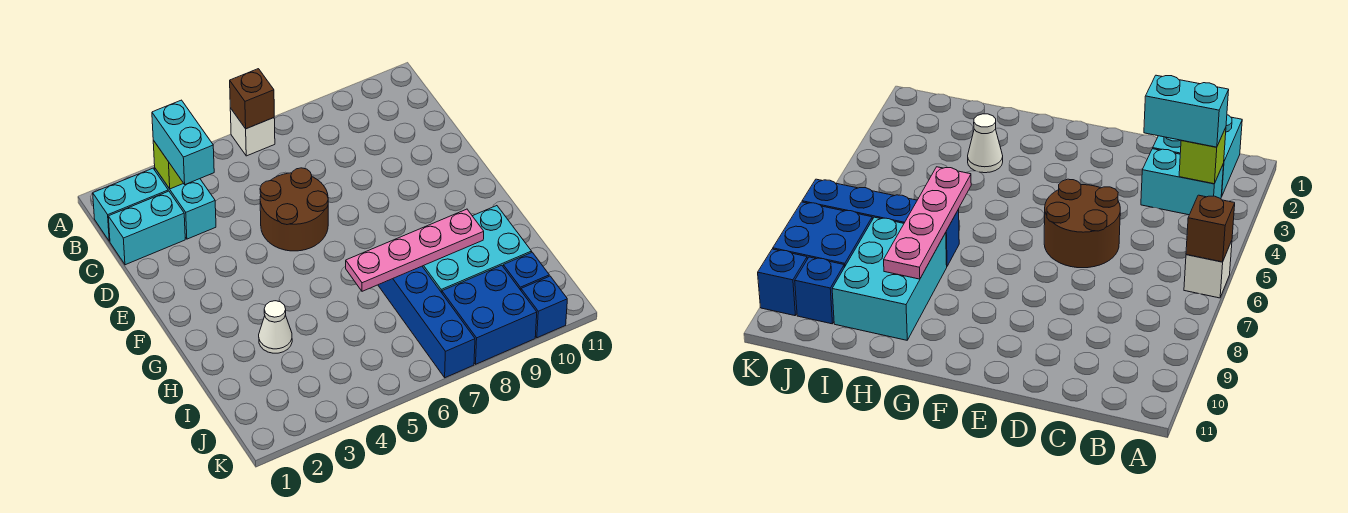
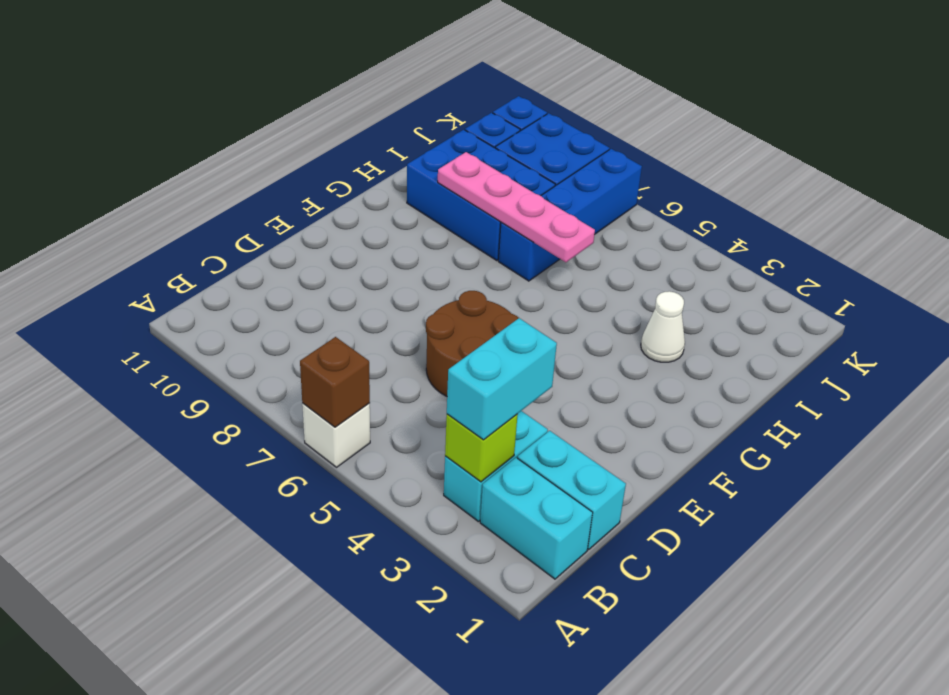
cyan 2x3 brick [422,206,532,293] -> blue 2x3 brick [407,130,555,261]

